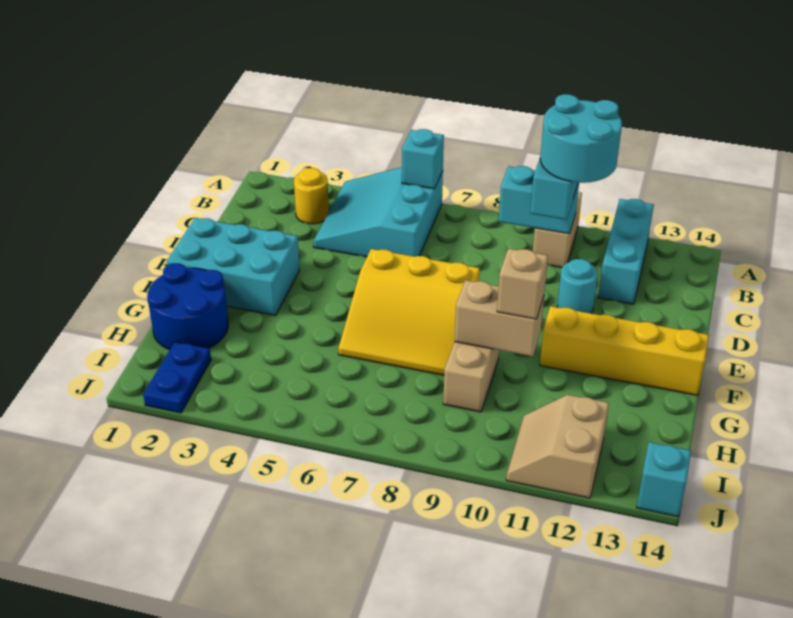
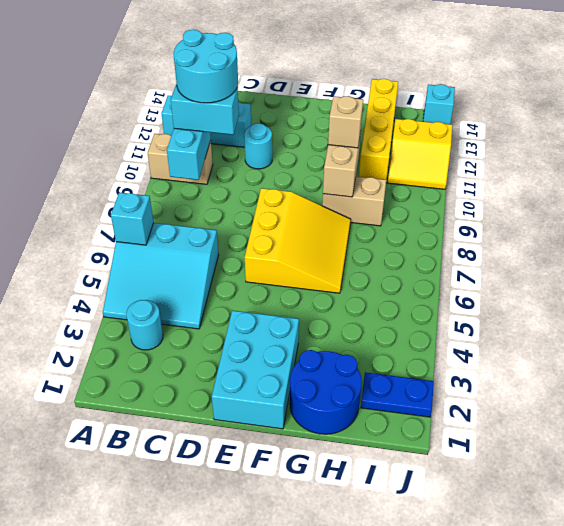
yellow 1x1 round brick [294,168,329,224] -> cyan 1x1 round brick [126,300,163,350]
yellow 1x4 brick [540,306,709,395] -> yellow 1x4 brick moved to [359,79,398,181]
tan 2x2 slope [506,395,609,498] -> yellow 2x2 slope [388,119,452,189]

